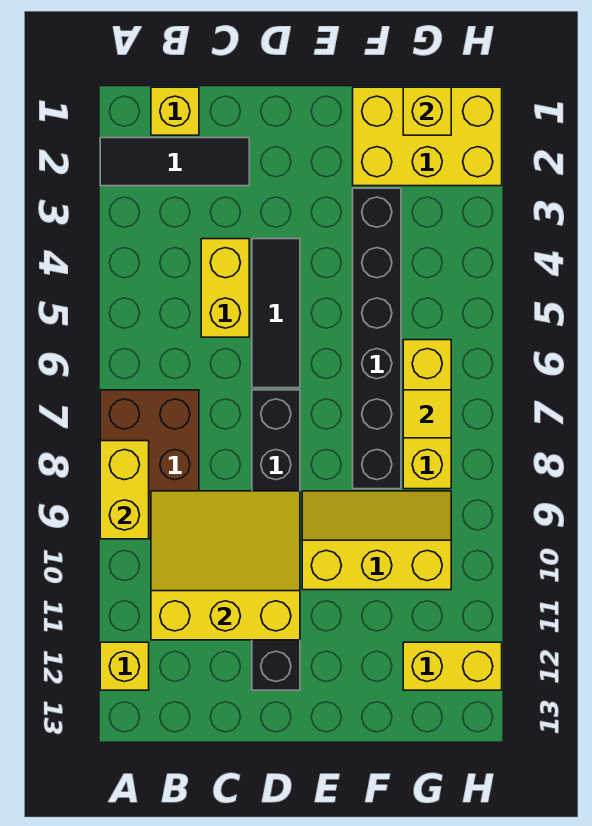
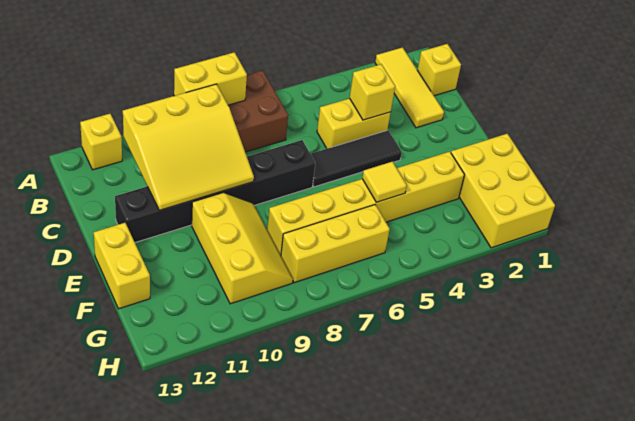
black 1x3 tile [100,138,249,186] -> yellow 1x3 tile [375,48,444,128]
yellow 3x3 slope [151,491,300,640] -> yellow 3x3 slope turned to [123,84,254,210]
black 1x6 brick [353,188,401,489] -> yellow 1x6 brick [267,152,464,255]
yellow 1x1 brick [403,87,451,135] -> yellow 1x1 brick moved to [350,64,395,120]
yellow 1x1 tile [403,390,451,438] -> yellow 1x1 tile moved to [362,162,407,202]
yellow 1x2 brick [403,642,502,690] -> yellow 1x2 brick moved to [94,223,150,309]

